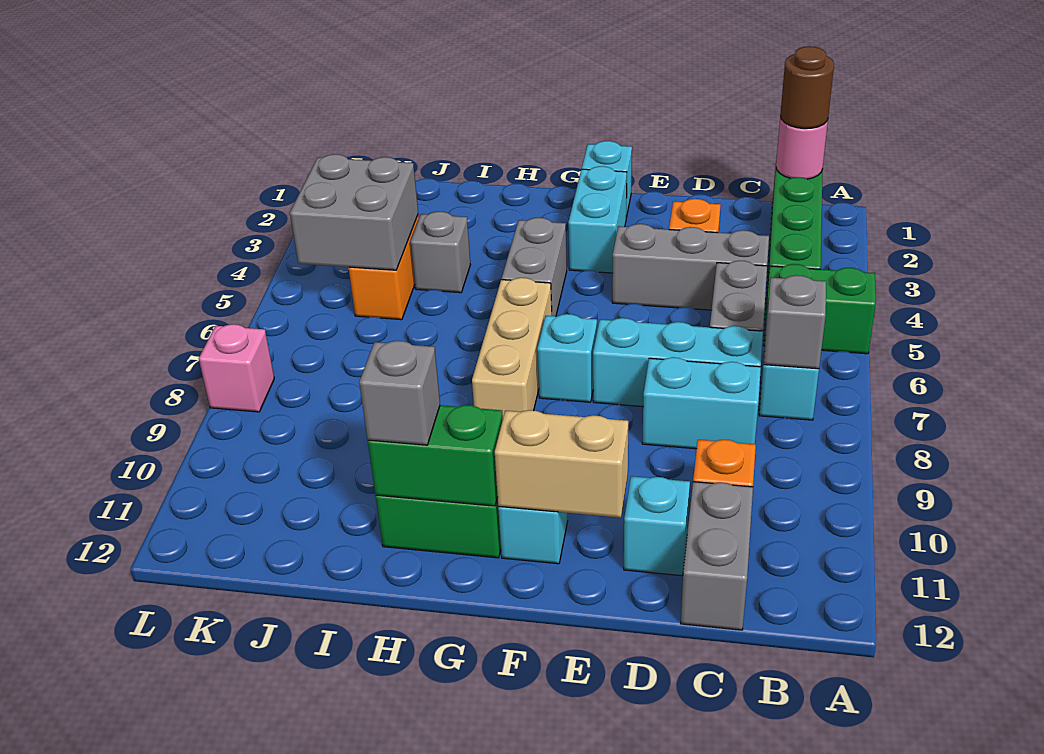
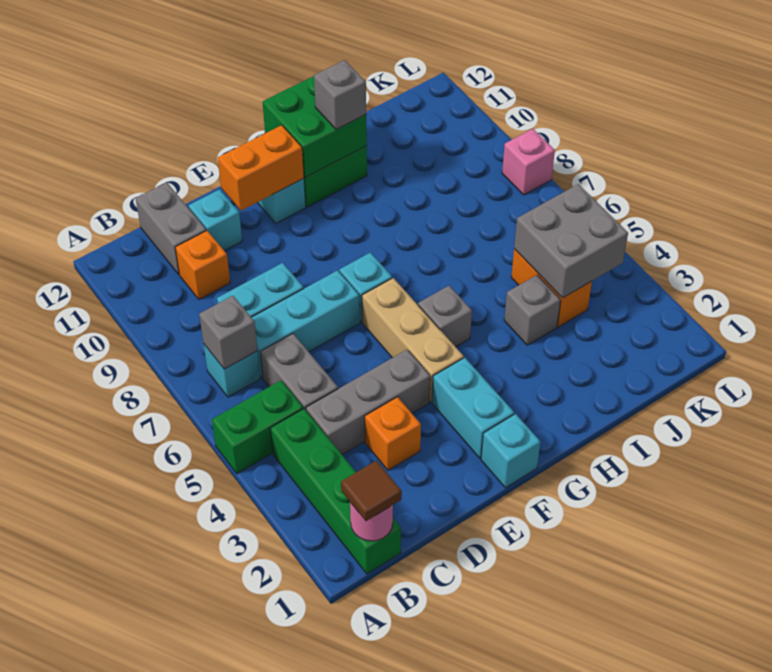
brown 1x1 round brick [780,46,834,129] -> brown 1x1 tile [341,461,402,521]
tan 1x2 brick [495,410,628,518] -> orange 1x2 brick [218,125,304,211]
grey 1x2 brick [502,218,567,316] -> grey 1x1 brick [418,286,472,347]
tan 1x3 brick [472,278,552,417] -> tan 1x3 brick moved to [362,278,464,402]
green 1x2 brick [368,405,503,506] -> green 2x2 brick [263,76,367,177]

